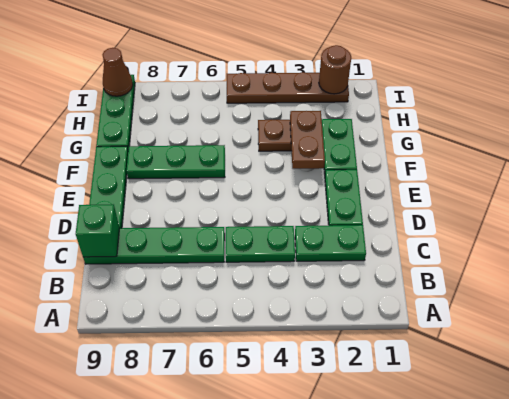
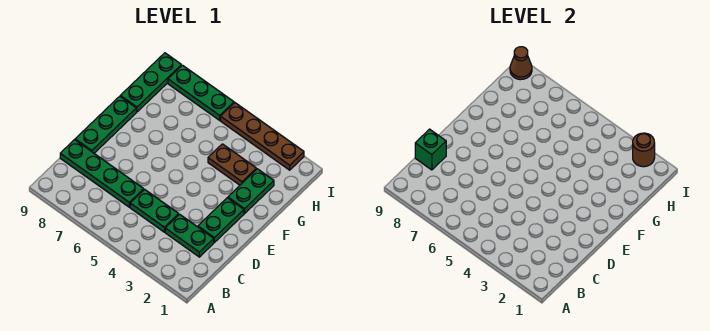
brown 1x2 plate [290,111,325,169] -> none
green 1x3 plate [127,145,225,179] -> green 1x3 plate moved to [168,65,234,120]

